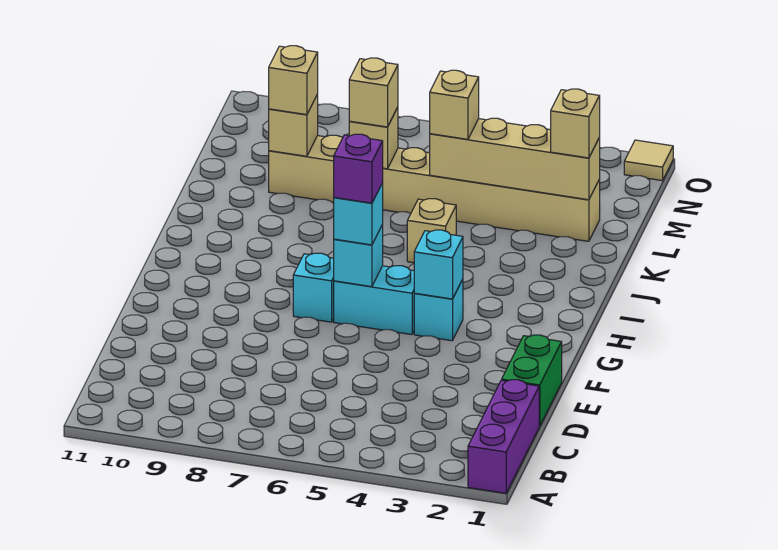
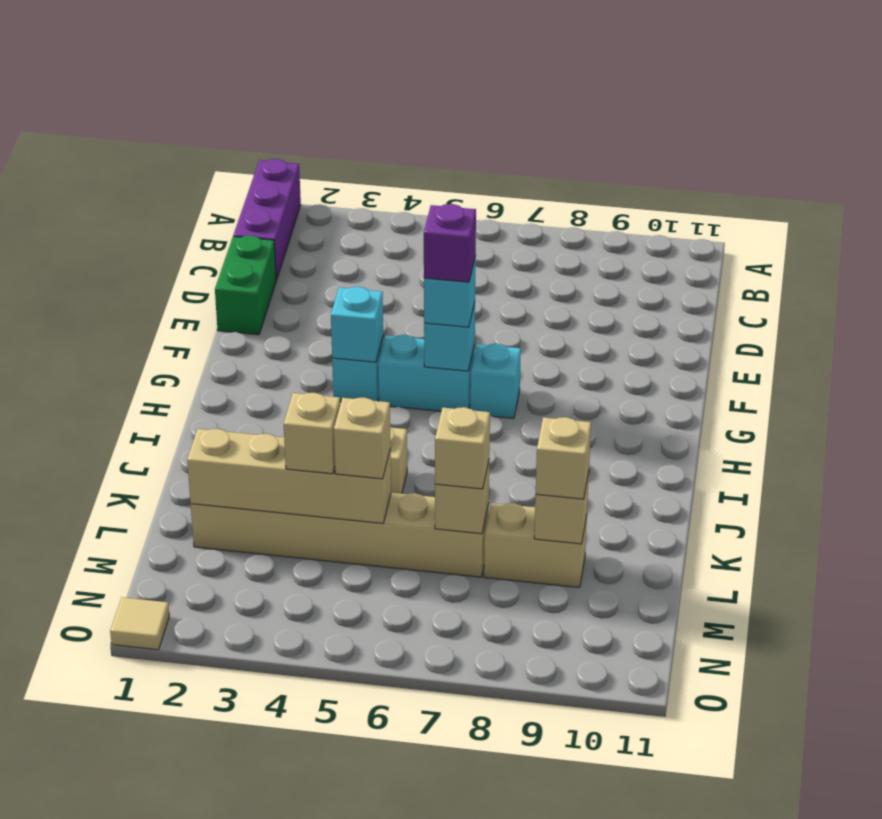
tan 1x1 brick [551,89,600,158] -> tan 1x1 brick moved to [284,393,340,474]

